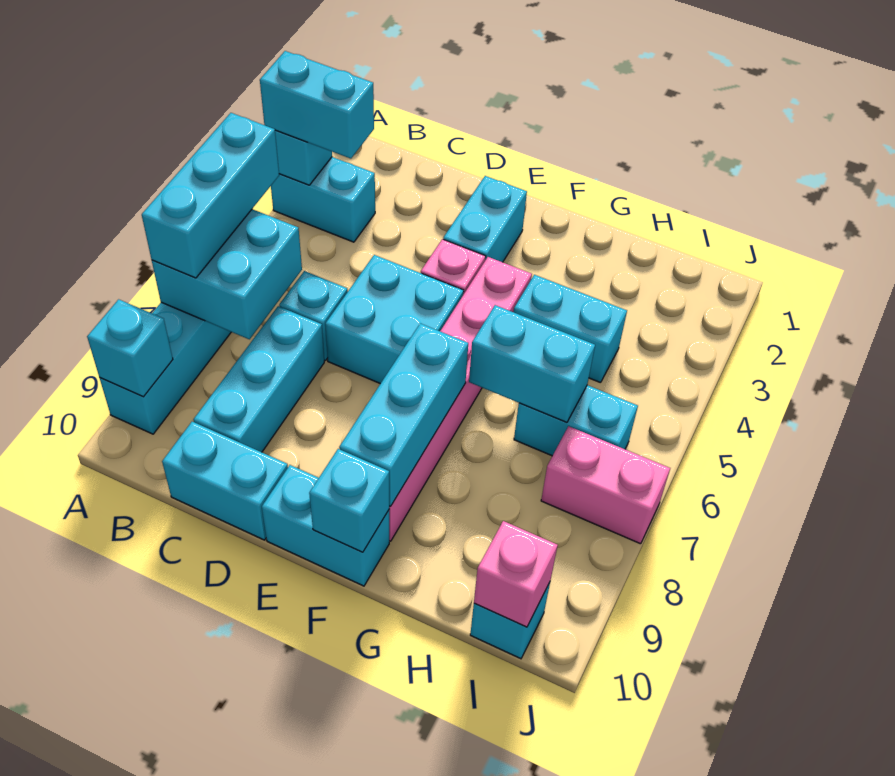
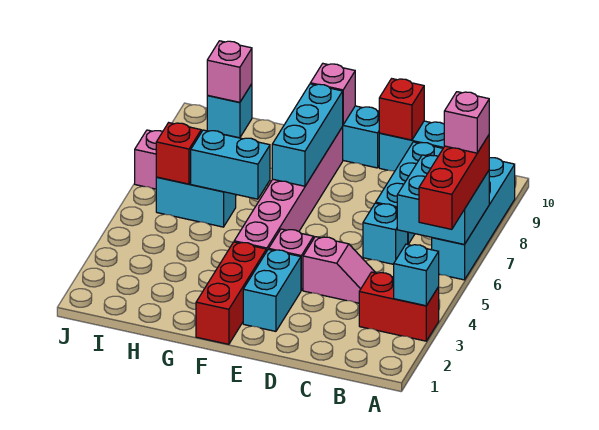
cyan 1x2 brick [271,157,375,242] -> red 1x2 brick [359,272,439,341]
cyan 1x2 brick [260,51,374,159] -> none
cyan 1x3 brick [142,113,279,278] -> red 1x3 brick [419,135,489,229]
none -> pink 1x1 brick [444,92,489,153]
cyan 1x1 brick [87,299,173,397] -> none
none -> pink 1x2 slope [303,237,376,303]
cyan 2x2 brick [325,255,464,384] -> none
none -> red 1x1 brick [379,79,424,140]
none -> red 1x3 brick [196,242,266,344]
cyan 1x1 brick [309,449,389,552] -> pink 1x1 brick [310,64,355,124]
cyan 1x2 brick [514,275,627,383] -> none
none -> red 1x1 brick [156,123,201,184]

